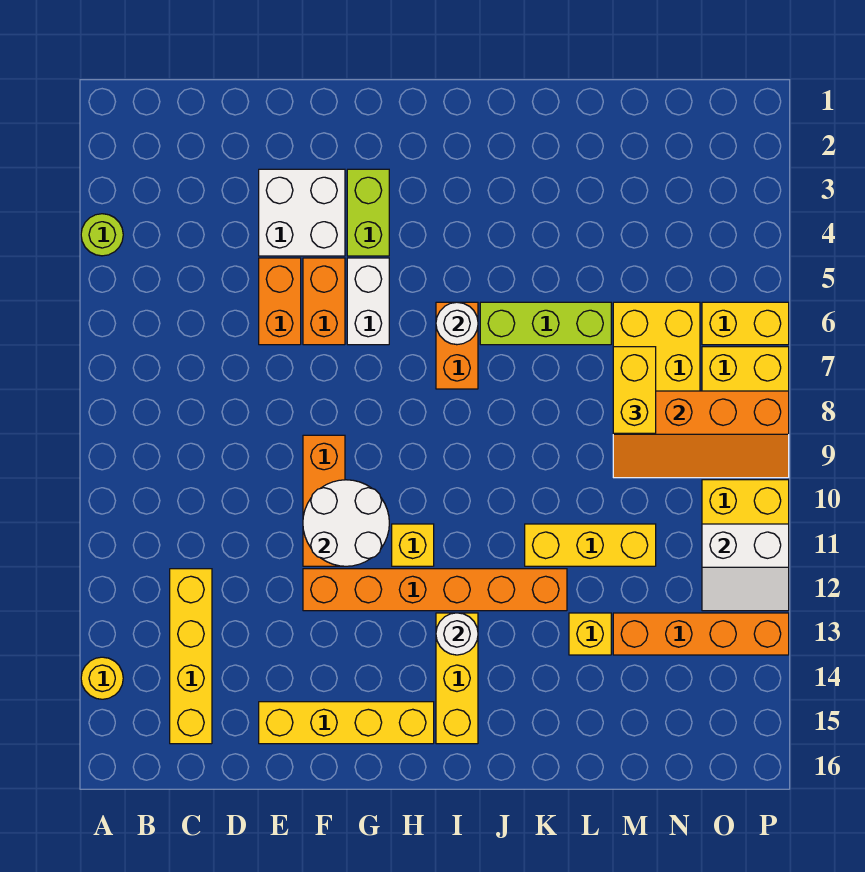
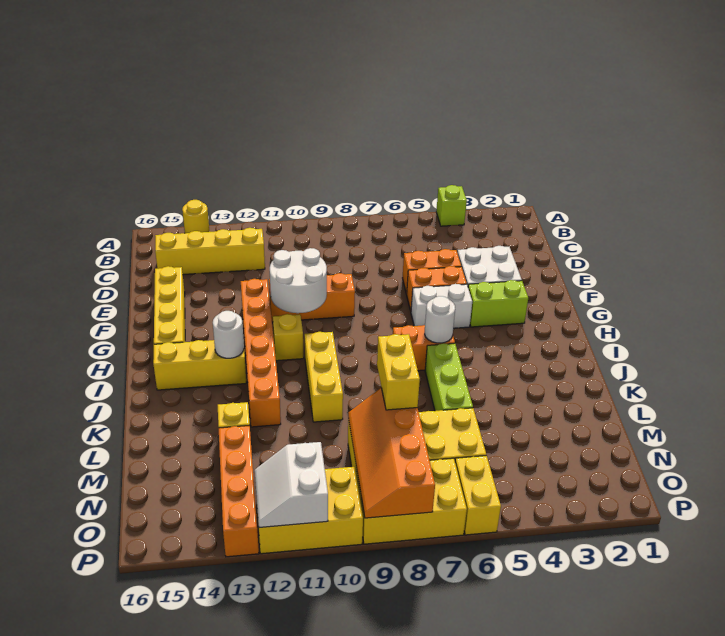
lime 1x1 round brick [81,214,123,256] -> lime 1x1 brick [436,185,467,226]
yellow 1x3 brick [525,524,656,566] -> yellow 1x3 brick moved to [305,332,343,422]
yellow 1x2 brick [613,347,656,433] -> yellow 1x2 brick turned to [377,334,420,410]

